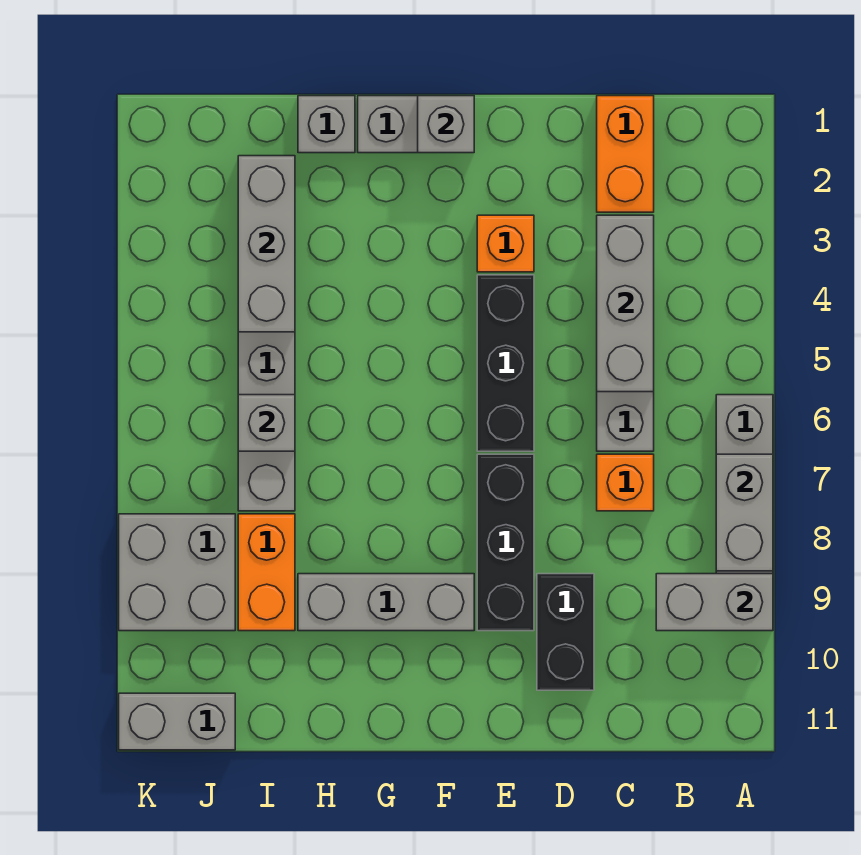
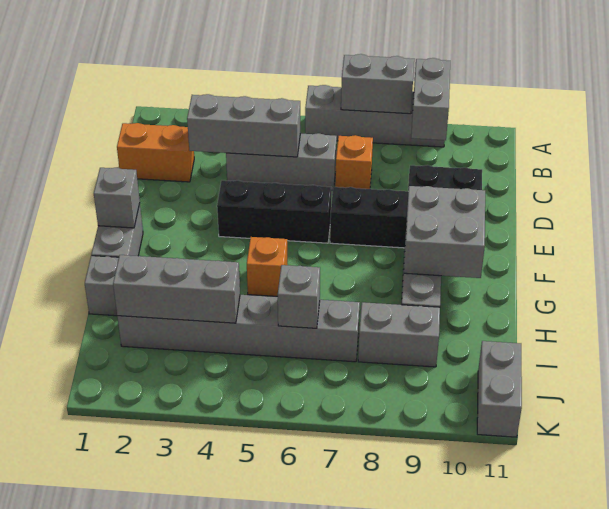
orange 1x1 brick [477,215,534,272] -> orange 1x1 brick moved to [247,237,288,296]
orange 1x2 brick [238,514,295,631] -> grey 1x2 brick [358,302,440,367]
grey 2x2 brick [119,514,235,631] -> grey 2x2 brick moved to [404,186,485,278]

